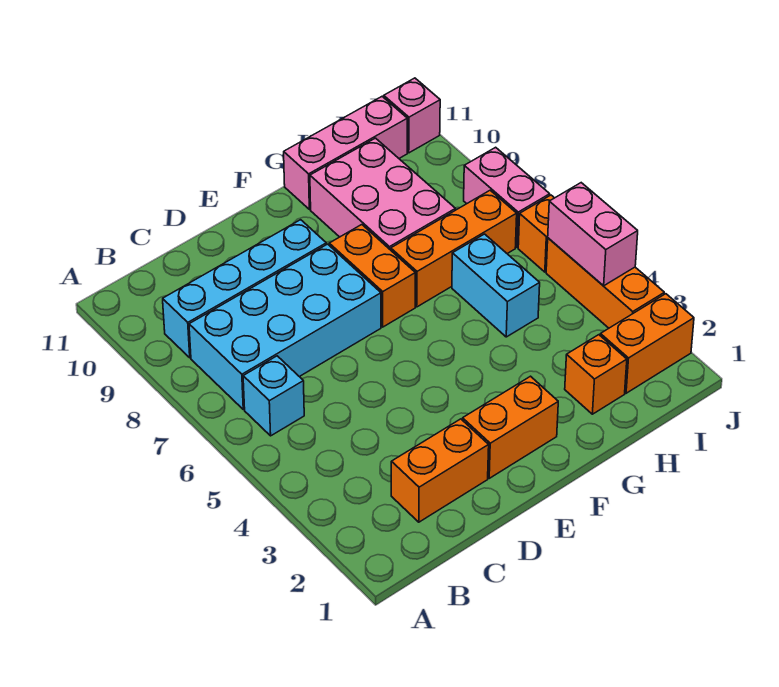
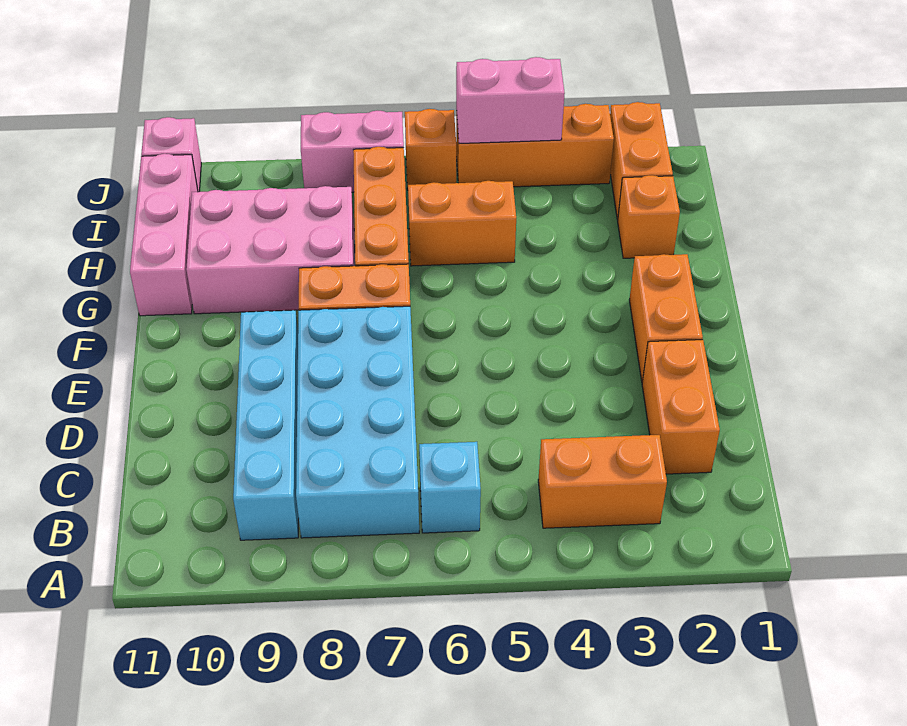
none -> orange 1x2 brick [538,435,667,528]
cyan 1x2 brick [452,234,540,337] -> orange 1x2 brick [408,181,516,266]

